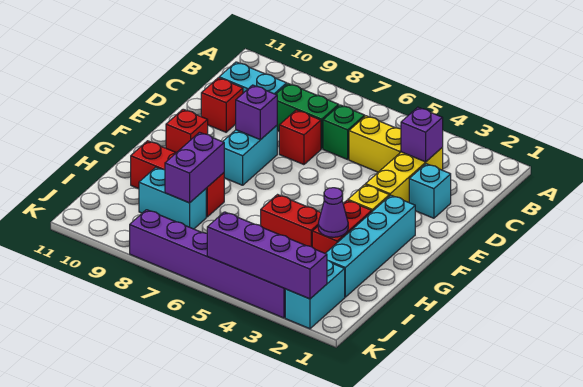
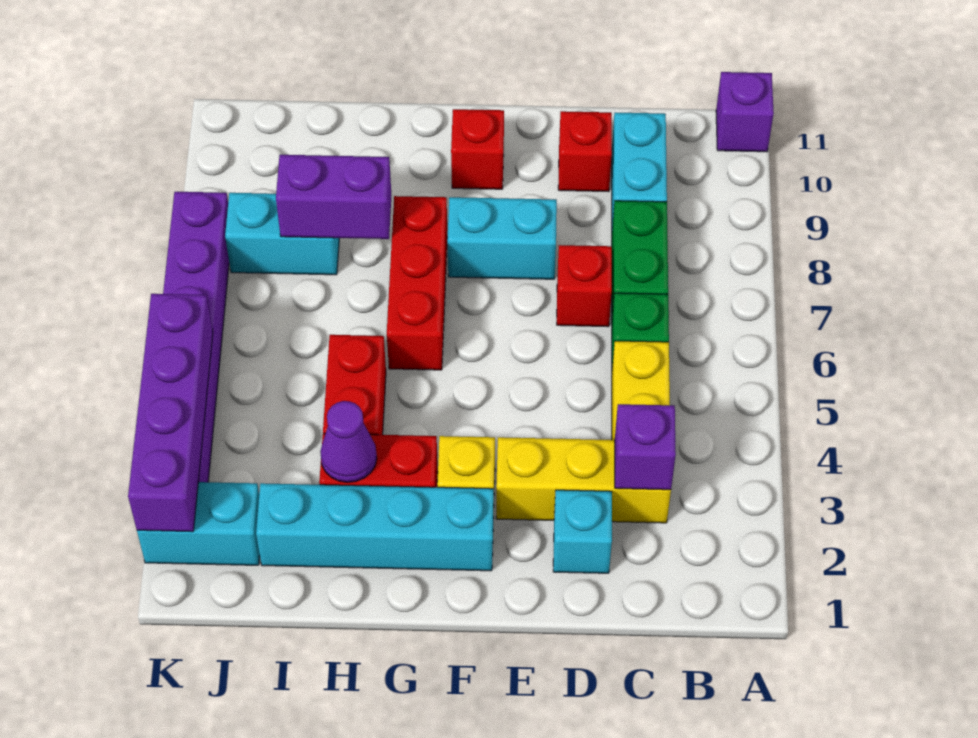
purple 1x1 brick [236,85,277,140] -> purple 1x1 brick moved to [716,72,774,152]
red 1x3 brick [131,141,224,217] -> red 1x3 brick moved to [387,196,447,370]
cyan 1x2 brick [139,167,206,229] -> cyan 1x2 brick turned to [225,193,339,275]

